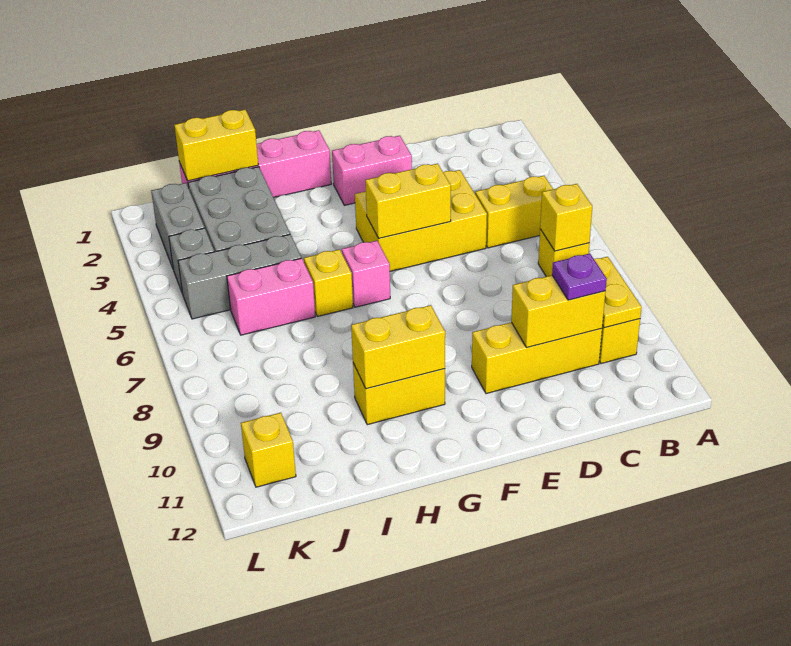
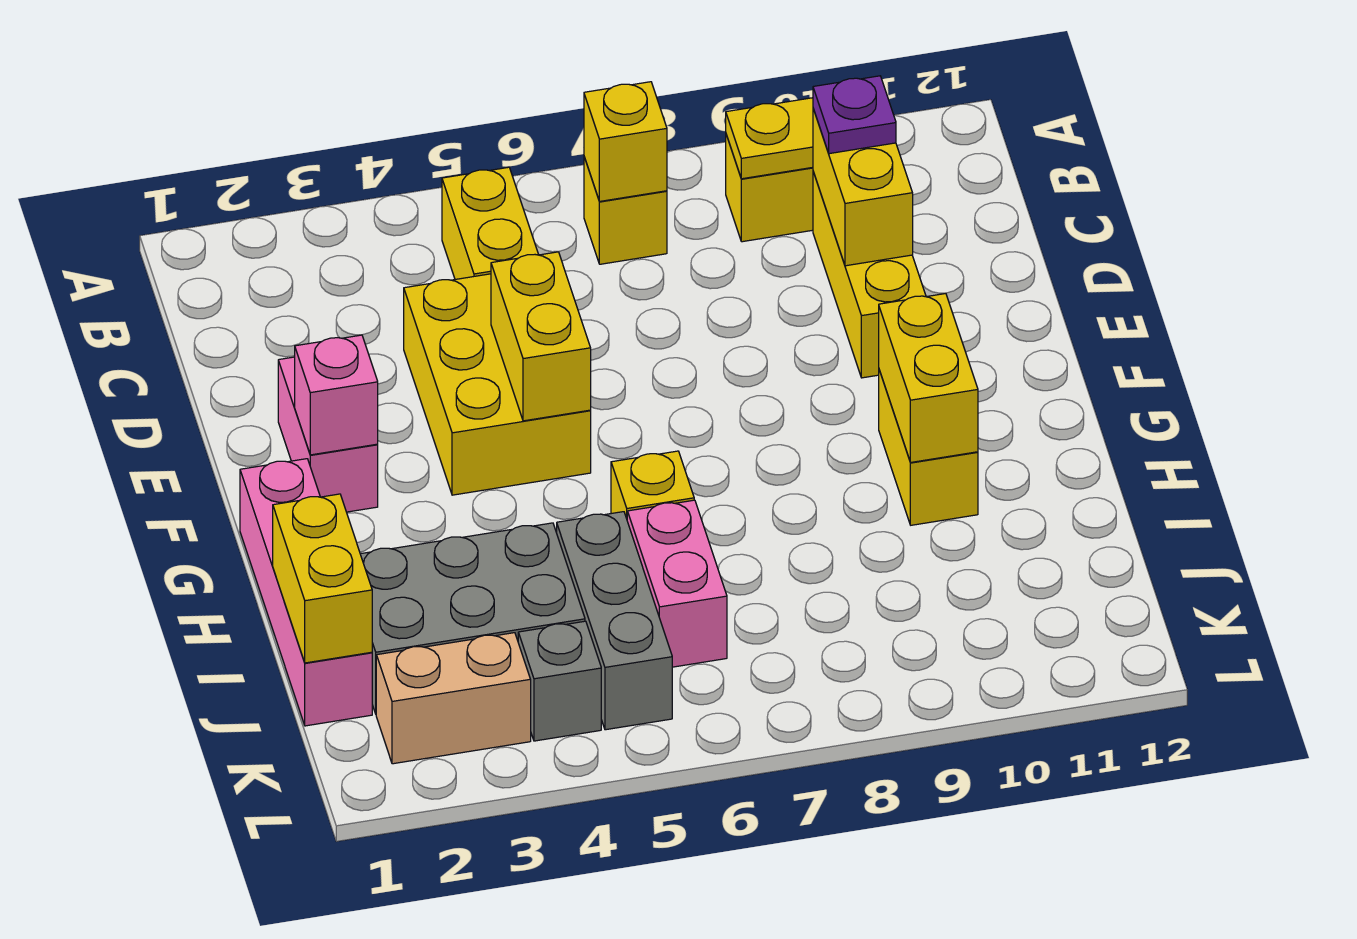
pink 1x1 brick [342,241,390,307] -> pink 1x1 brick moved to [295,335,378,455]
grey 1x2 brick [151,183,205,268] -> tan 1x2 brick [376,633,531,764]
yellow 1x1 brick [241,413,296,487] -> none

